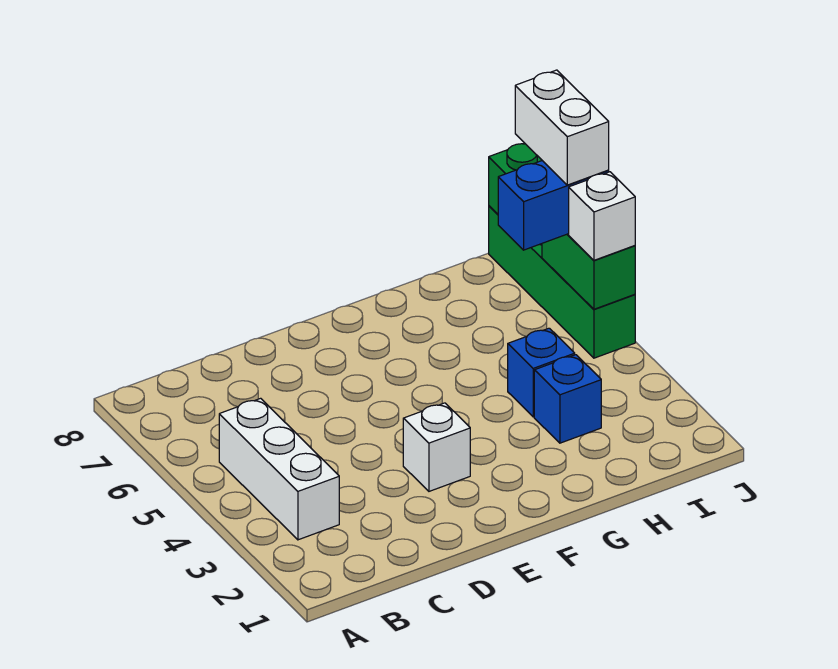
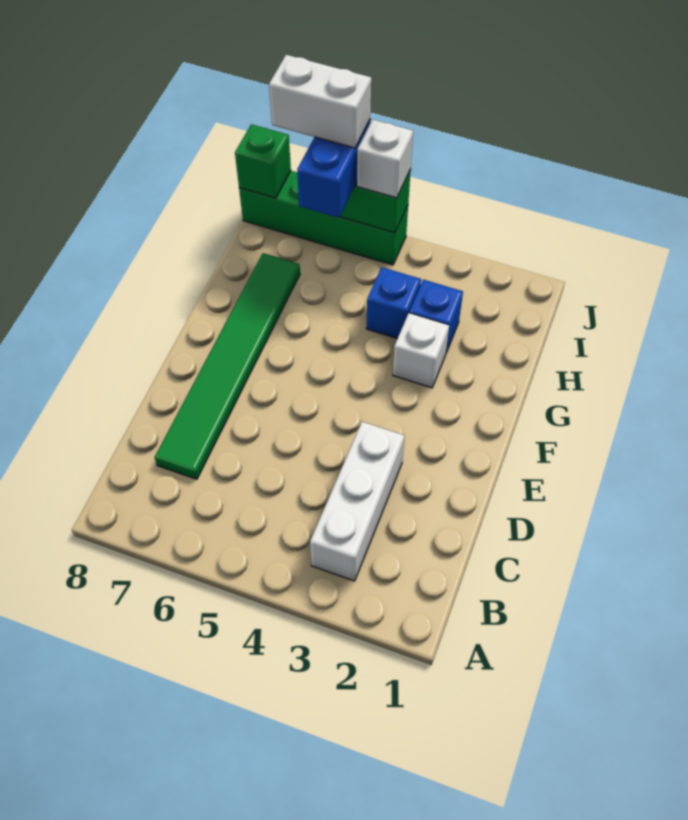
white 1x3 brick [219,398,339,540] -> white 1x3 brick turned to [310,422,405,581]
none -> green 1x6 tile [155,253,300,479]
white 1x1 brick [403,403,470,491] -> white 1x1 brick moved to [393,313,449,388]

